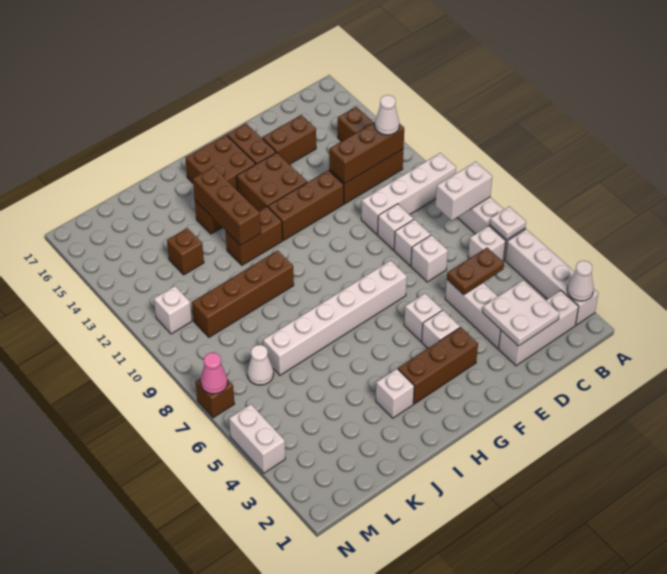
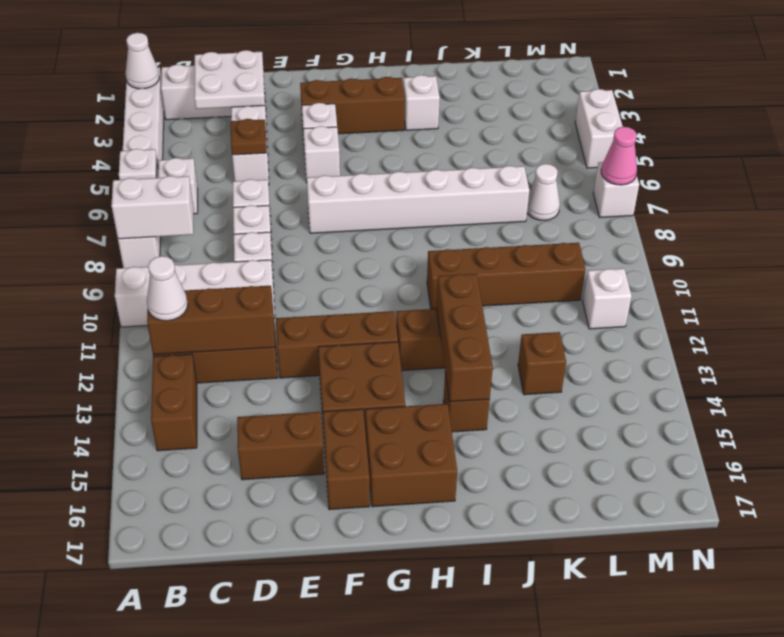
brown 1x2 plate [447,248,504,295] -> brown 1x1 plate [231,119,267,155]
brown 1x1 brick [196,379,234,418] -> white 1x1 brick [593,162,639,217]

